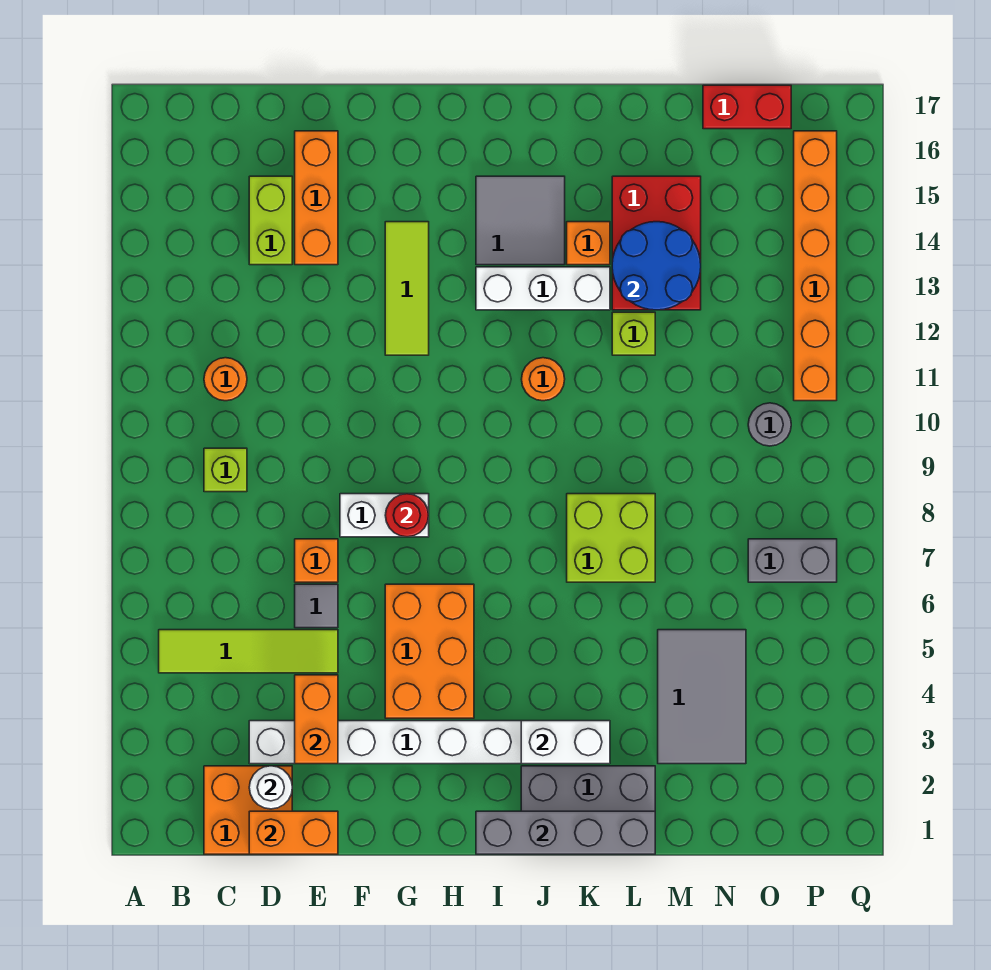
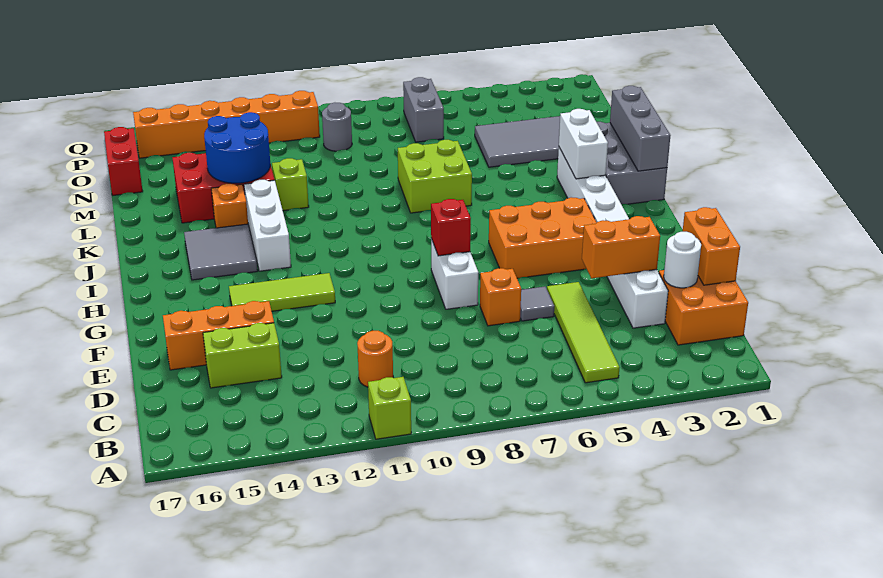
lime 1x1 brick [204,448,247,492] -> lime 1x1 brick moved to [368,377,411,439]
red 1x1 round brick [385,494,429,537] -> red 1x1 brick [431,199,471,256]
grey 1x4 brick [476,811,655,854] -> grey 1x3 brick [610,86,671,171]
orange 1x1 round brick [522,358,565,401] -> none

